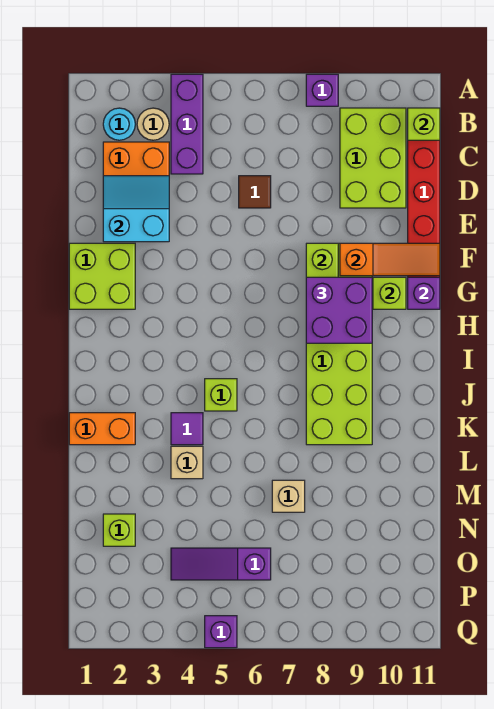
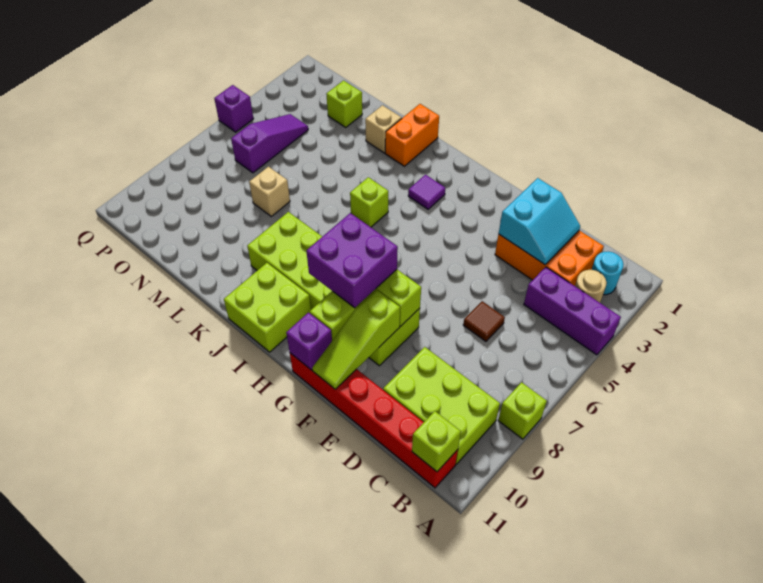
purple 1x1 brick [306,74,338,106] -> lime 1x1 brick [498,382,547,439]
lime 2x2 brick [69,243,135,309] -> lime 2x2 brick moved to [224,263,311,352]
orange 1x3 slope [340,243,440,276] -> lime 1x3 slope [312,290,400,389]
purple 1x1 tile [171,413,203,445] -> purple 1x1 tile moved to [408,175,445,209]
tan 1x1 brick [171,446,203,479] -> tan 1x1 brick moved to [365,105,402,153]

